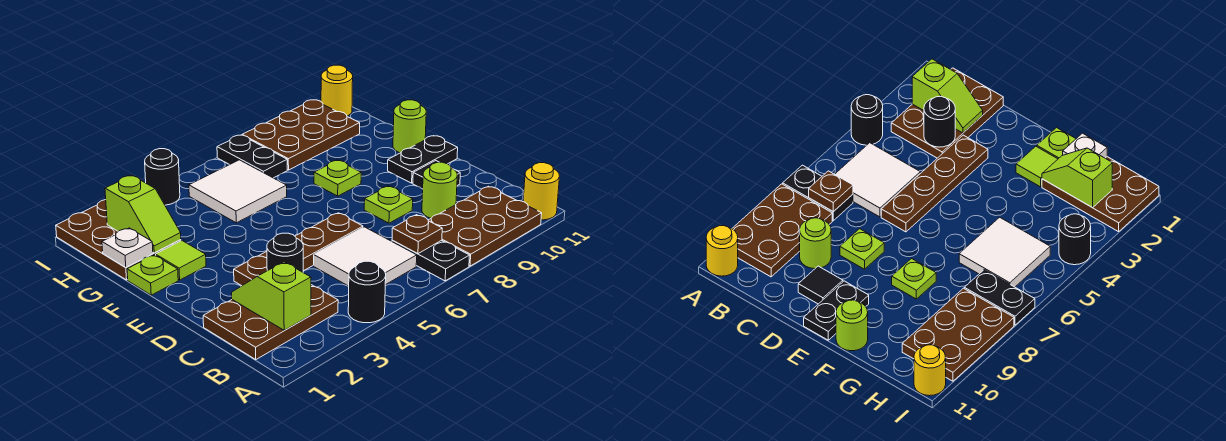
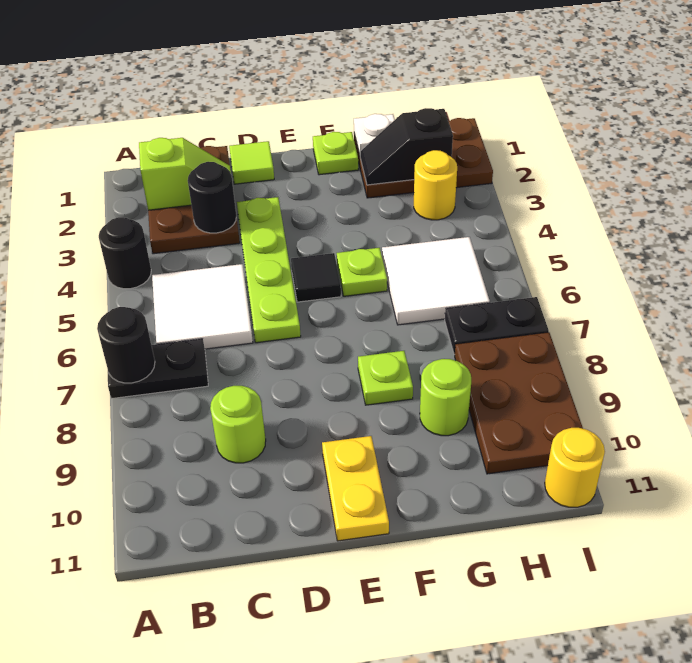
brown 2x3 plate [428,186,542,266] -> none
yellow 1x1 round brick [523,163,559,220] -> yellow 1x1 round brick moved to [414,150,457,220]
brown 1x1 plate [392,215,442,254] -> none
brown 1x4 plate [234,213,363,286] -> lime 1x4 plate [237,197,301,343]
lime 1x1 plate [364,186,413,223] -> lime 1x1 plate moved to [337,248,387,296]
black 1x1 tile [413,160,460,189] -> black 1x1 tile moved to [291,253,341,302]
black 1x2 plate [388,136,458,183] -> yellow 1x2 plate [322,436,389,541]
lime 1x1 tile [156,241,206,280] -> lime 1x1 tile moved to [229,141,274,184]
lime 1x1 round brick [393,100,426,153] -> lime 1x1 round brick moved to [420,359,471,436]
lime 1x2 slope [105,175,181,253] -> black 1x2 slope [360,108,453,185]
black 1x1 round brick [145,149,180,205] -> black 1x1 round brick moved to [97,307,155,383]

